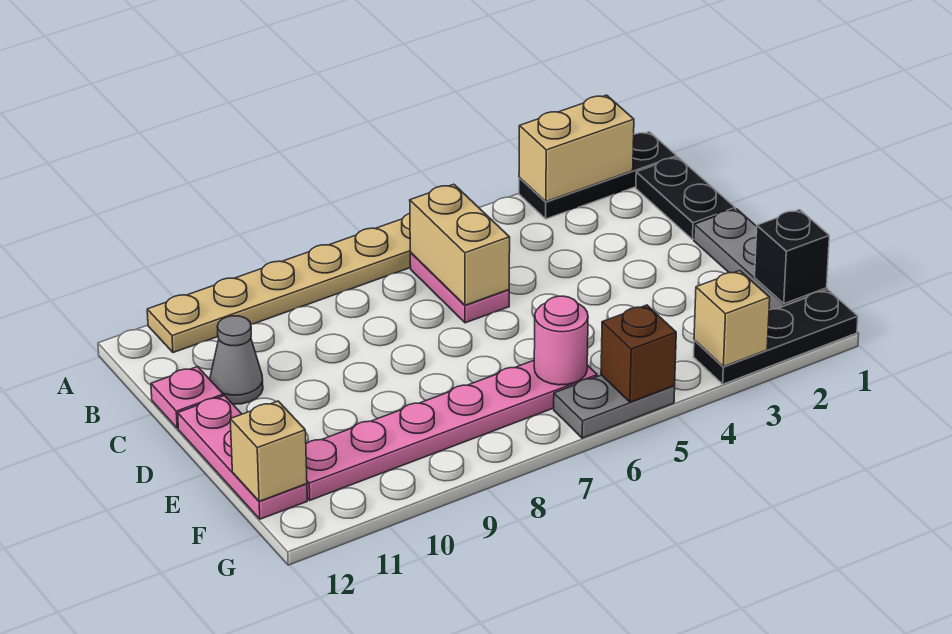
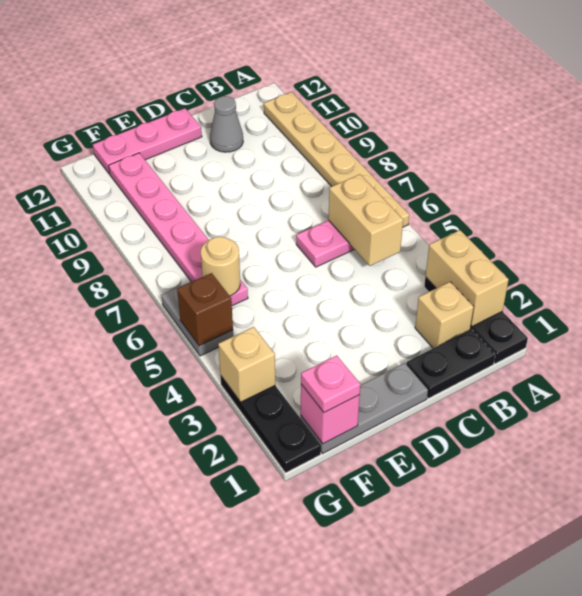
tan 1x2 brick [410,184,510,305] -> tan 1x2 brick turned to [328,174,403,266]
pink 1x1 plate [151,367,223,428] -> pink 1x1 plate moved to [301,356,360,413]
black 1x1 brick [755,210,829,304] -> pink 1x1 brick [301,384,360,444]
pink 1x1 round brick [534,296,588,385] -> tan 1x1 round brick [201,237,240,296]
tan 1x1 brick [230,401,307,501] -> tan 1x1 brick moved to [415,282,474,348]

